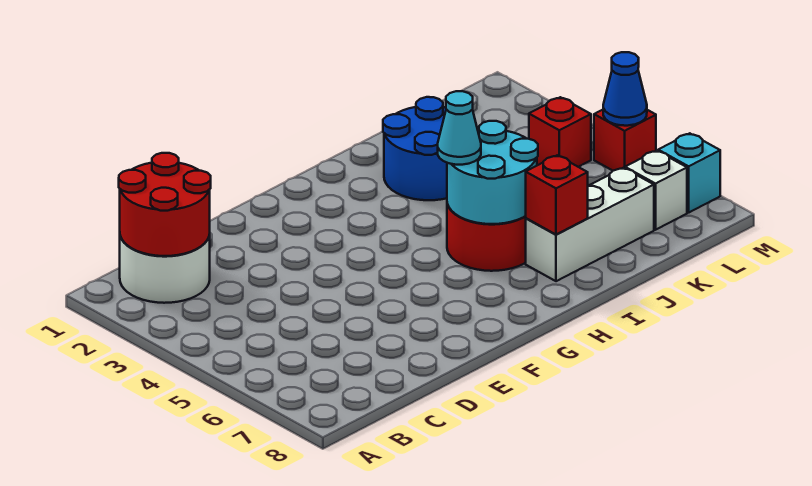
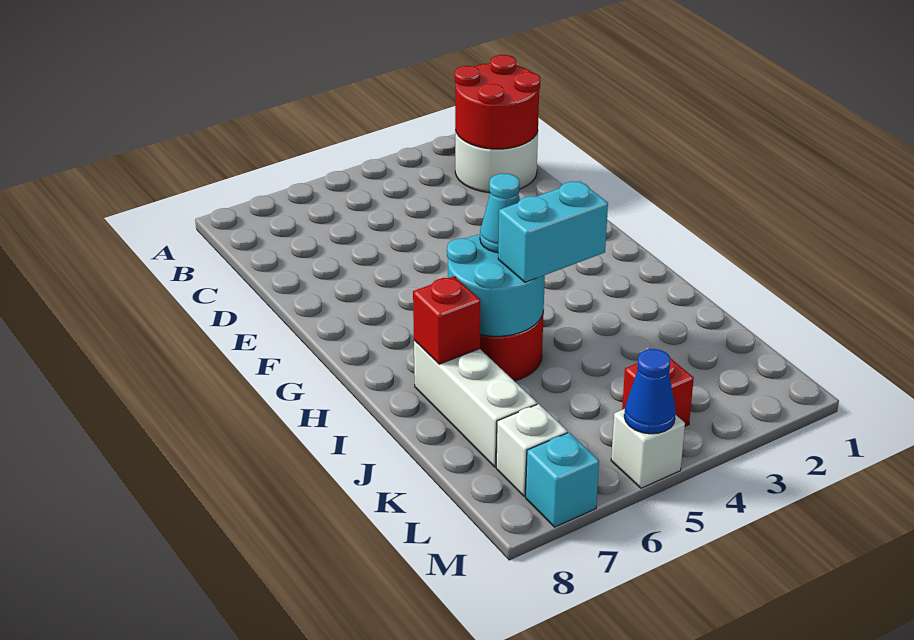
blue 2x2 round brick [383,97,447,200] -> none
none -> cyan 1x2 brick [498,181,608,283]
red 1x1 brick [594,110,656,171] -> white 1x1 brick [611,409,685,488]

